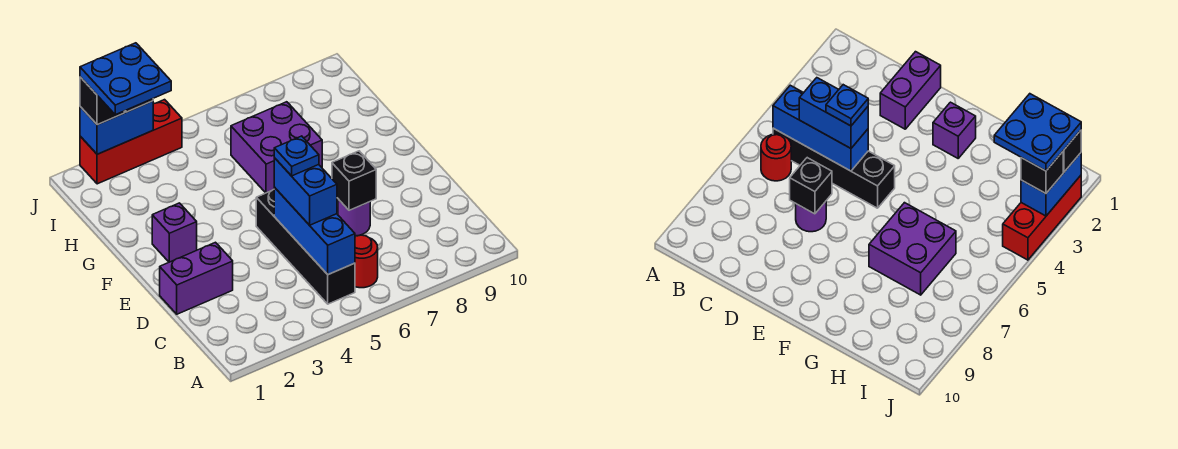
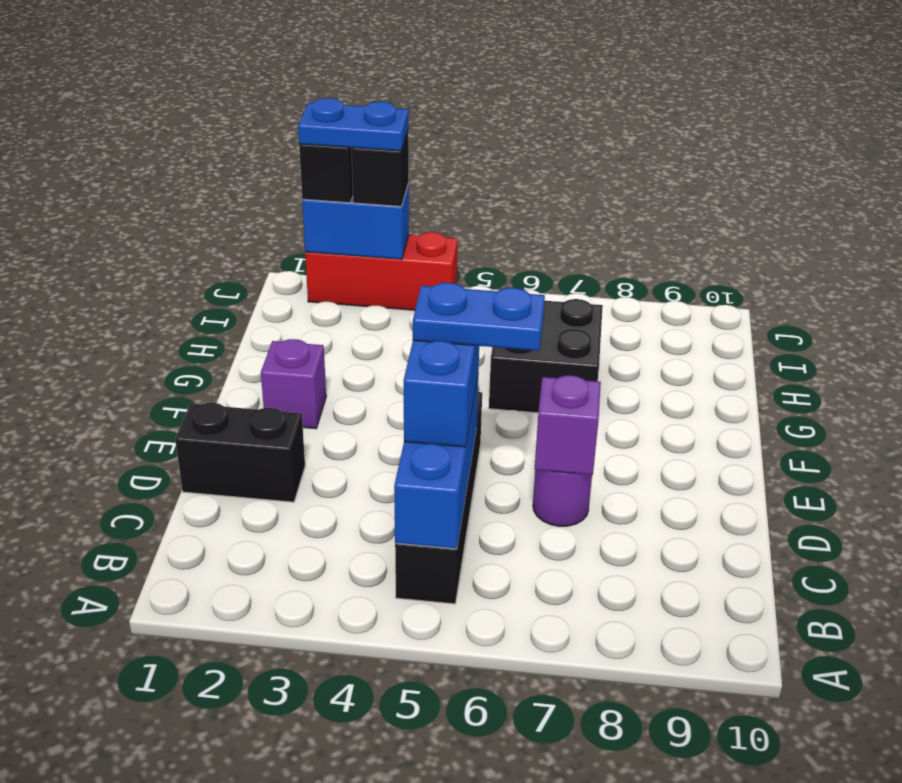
red 1x1 round brick [355,235,378,288] -> none
purple 1x2 brick [160,242,233,314] -> black 1x2 brick [175,403,305,502]
blue 1x1 plate [274,136,319,176] -> blue 1x2 plate [413,283,545,351]
black 1x1 brick [332,151,376,210] -> purple 1x1 brick [535,375,601,475]
purple 2x2 brick [231,102,322,193] -> black 2x2 brick [489,299,603,413]
blue 2x2 plate [80,43,171,115] -> blue 1x2 plate [298,98,408,151]

